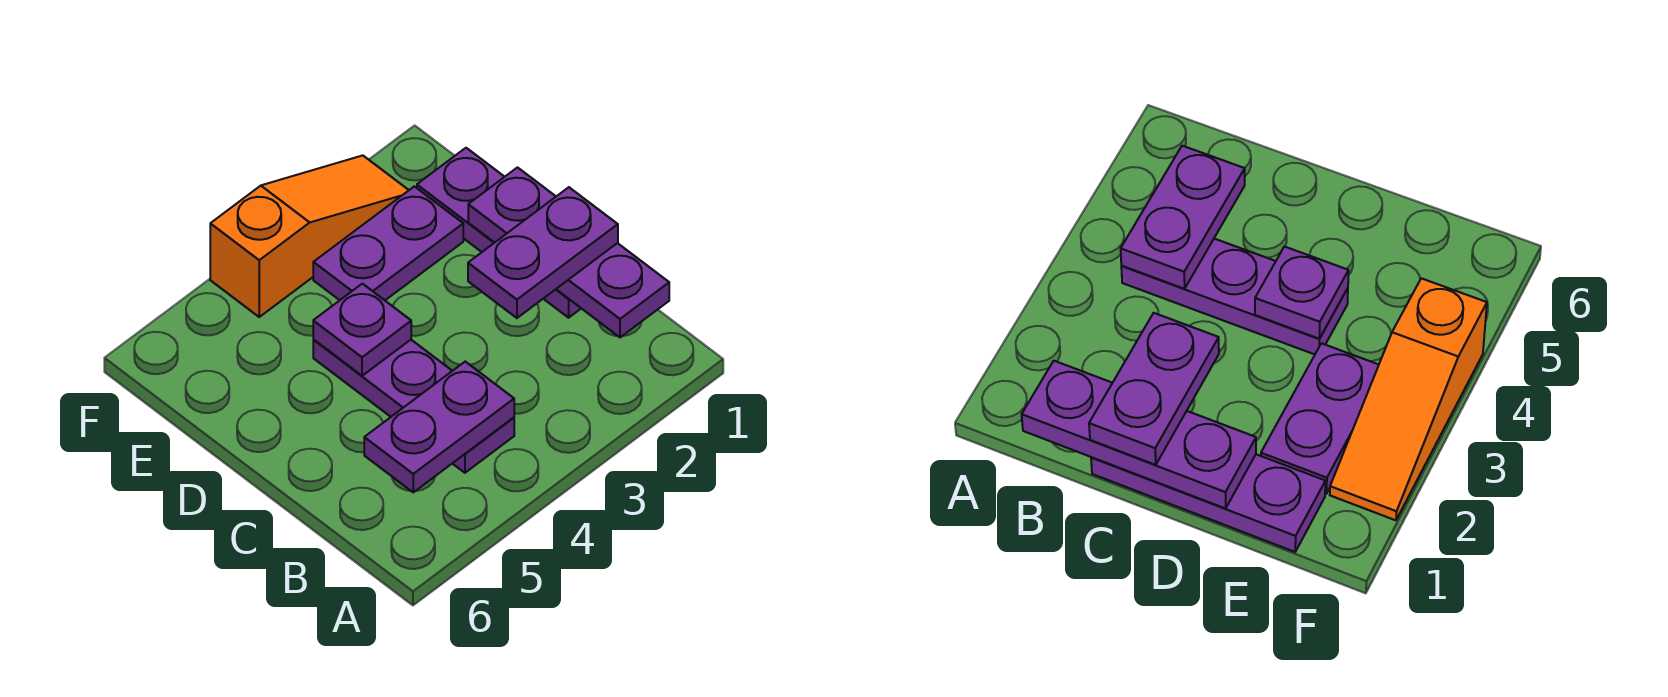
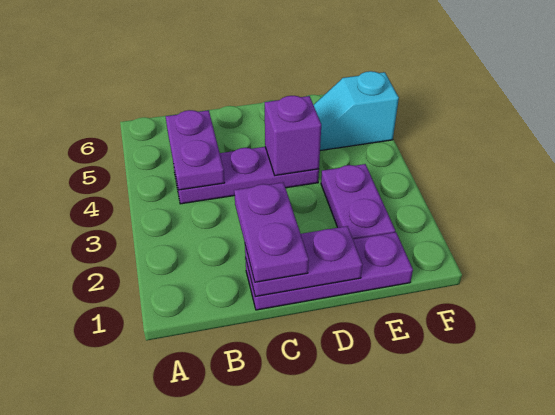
purple 1x3 plate [468,168,669,337] -> purple 1x2 plate [245,226,363,296]
purple 1x1 plate [313,284,411,376] -> purple 1x1 brick [265,96,321,175]
none -> cyan 1x2 slope [314,71,399,151]
orange 1x3 slope [210,155,409,317] -> none

